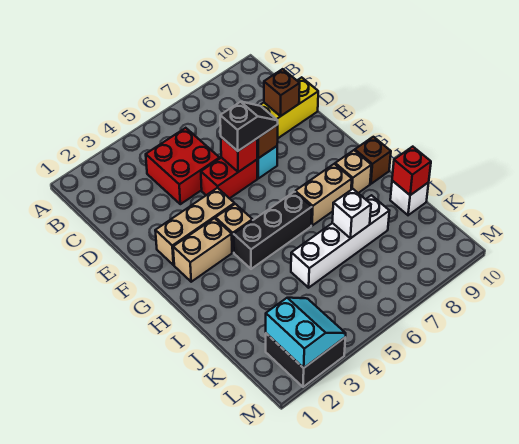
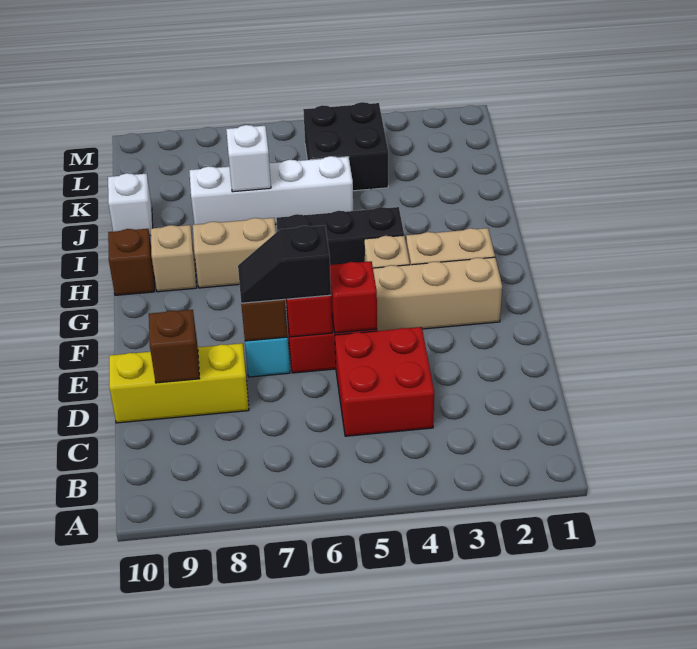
red 1x1 brick [392,147,431,195] -> red 1x1 brick moved to [330,261,377,333]
black 2x2 brick [266,333,345,387] -> black 2x2 brick moved to [303,102,388,191]
cyan 2x2 slope [266,298,346,368] -> none

